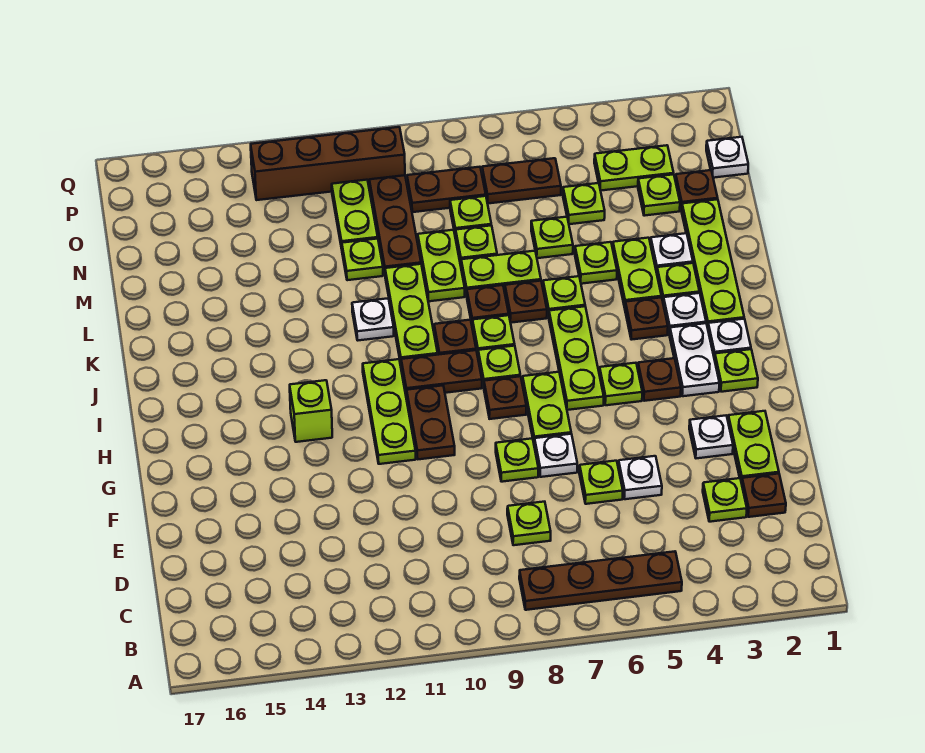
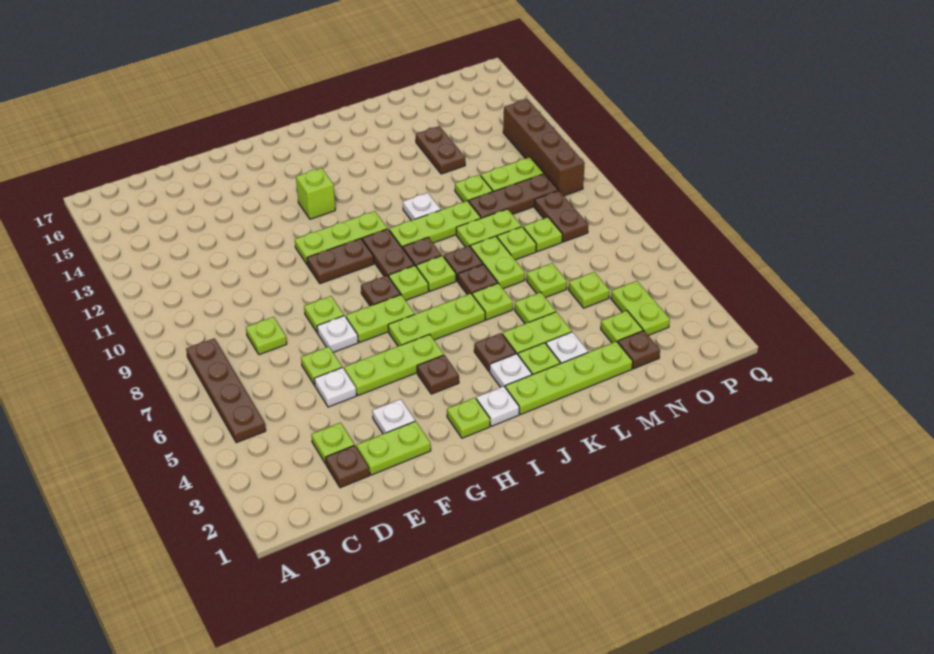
white 1x2 plate [670,323,719,396] -> none
lime 1x1 plate [599,363,642,405] -> lime 1x3 plate [344,334,444,395]
white 1x1 plate [706,137,748,178] -> none
brown 1x2 plate [482,158,561,204] -> brown 1x2 plate moved to [416,126,465,174]

